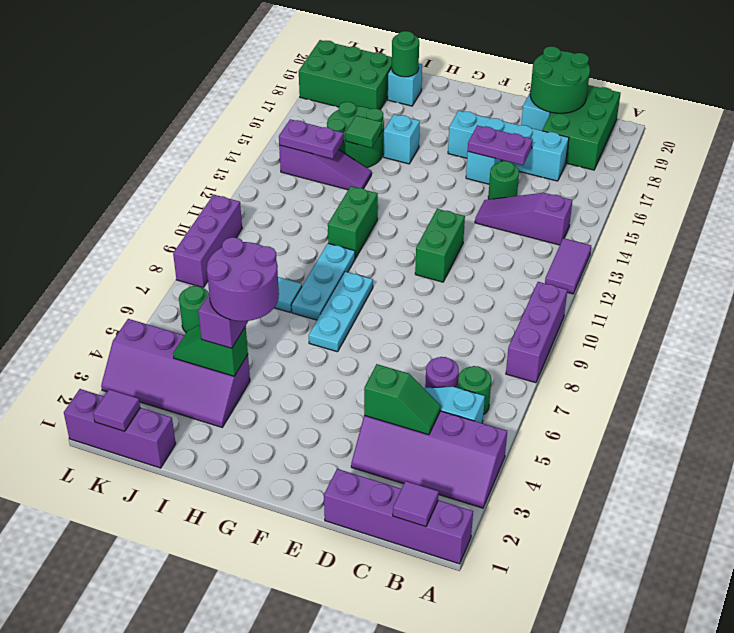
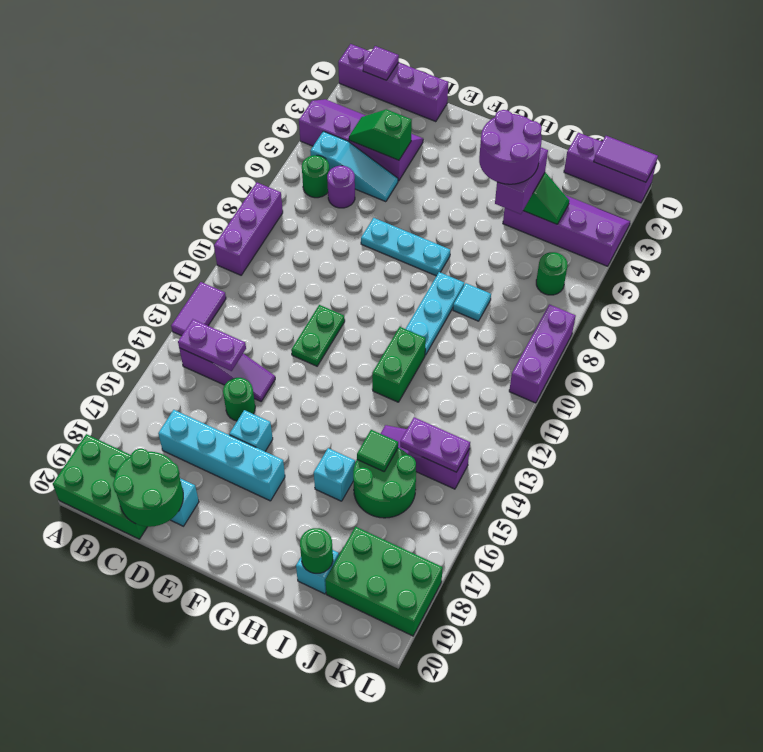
green 2x3 brick [542,85,621,170] -> green 2x3 brick turned to [53,434,147,539]
purple 1x2 plate [468,125,533,165] -> purple 1x2 plate moved to [178,319,246,371]
green 1x2 brick [415,209,465,282] -> green 1x2 plate [291,305,345,366]
cyan 1x3 plate [309,272,373,352] -> cyan 1x3 plate turned to [361,218,450,276]
purple 1x1 tile [93,389,140,431] -> purple 1x2 tile [594,136,658,182]

